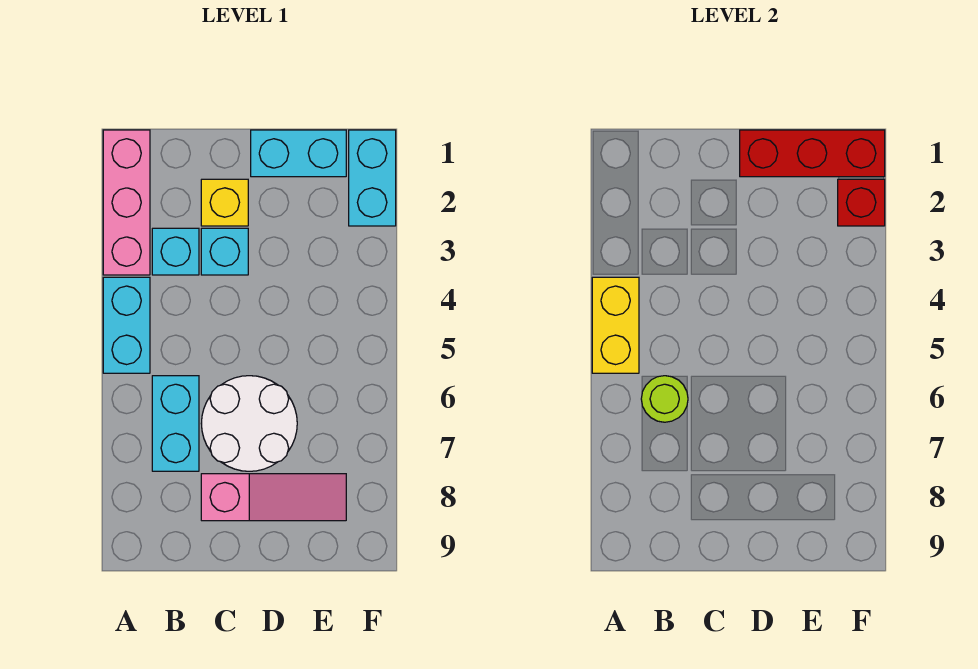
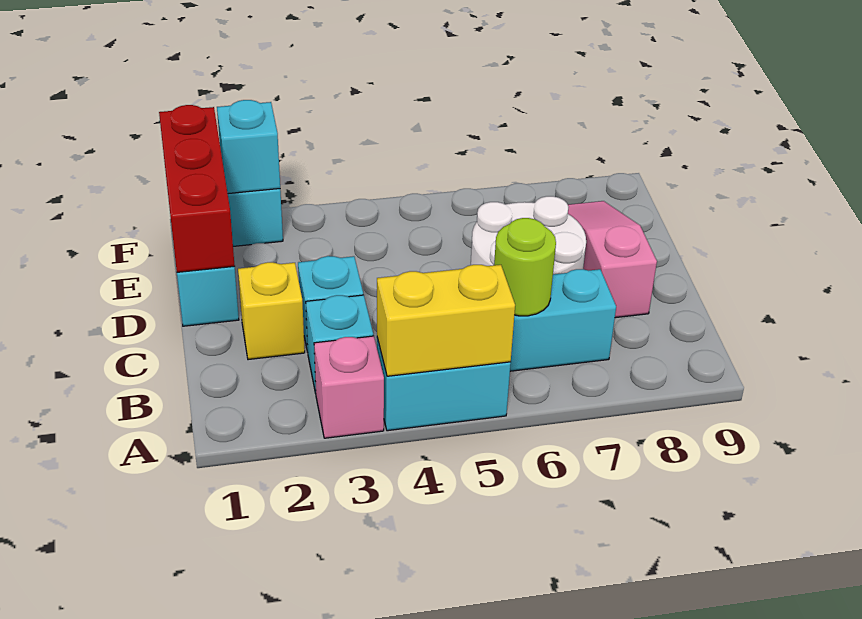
pink 1x3 brick [103,130,150,275] -> pink 1x1 brick [314,336,384,438]
red 1x1 brick [838,179,885,226] -> cyan 1x1 brick [217,100,280,194]

